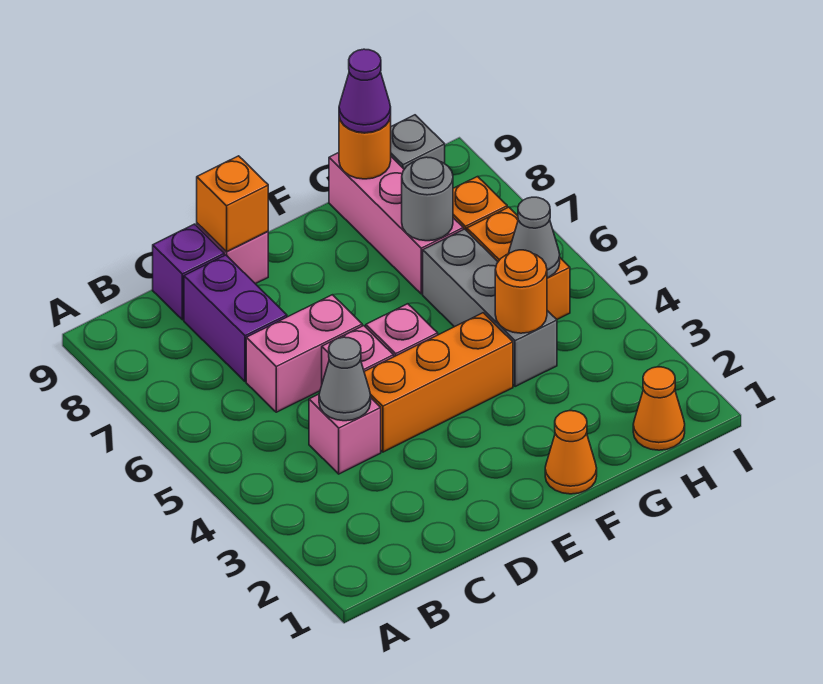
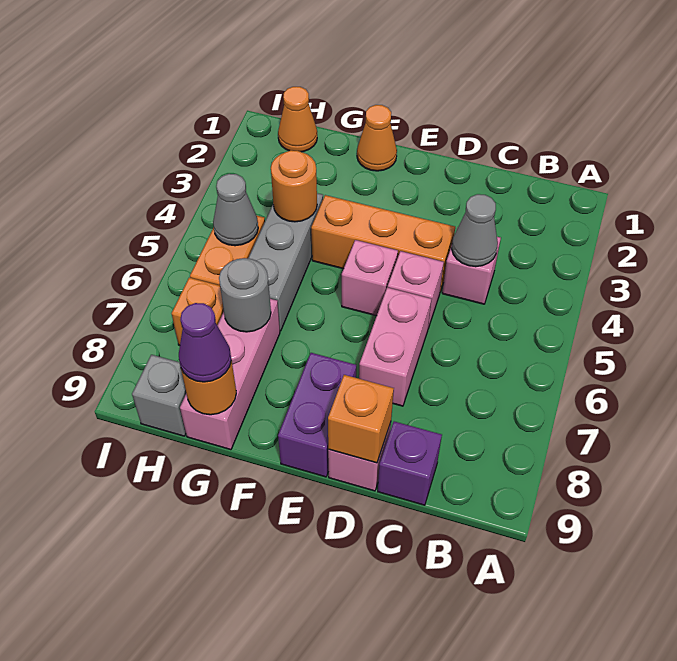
pink 1x2 brick [246,295,362,412] -> pink 1x2 brick turned to [359,287,431,406]
purple 1x2 brick [184,255,287,381] -> purple 1x2 brick moved to [278,353,356,477]

